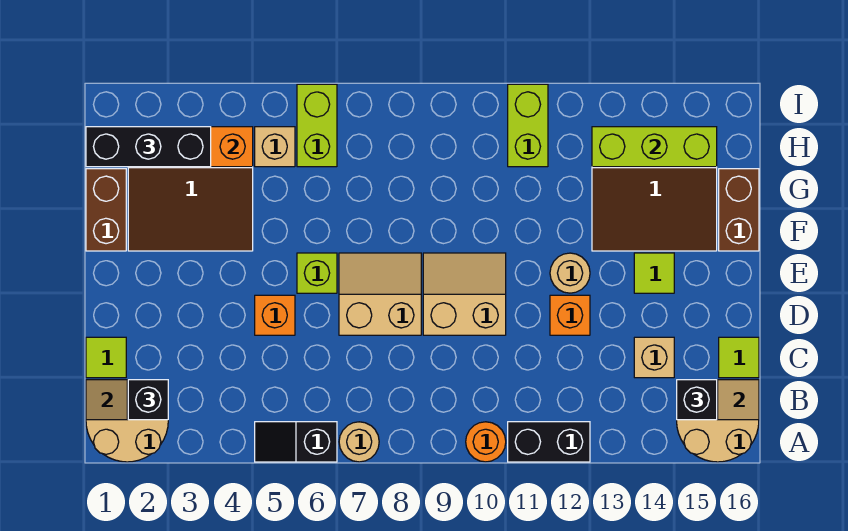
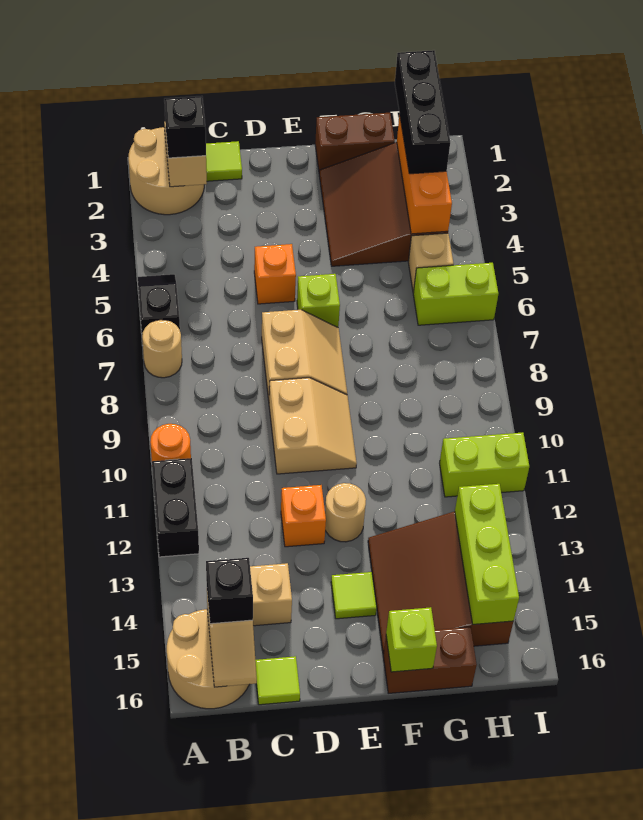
none -> lime 1x1 brick [386,607,437,672]

